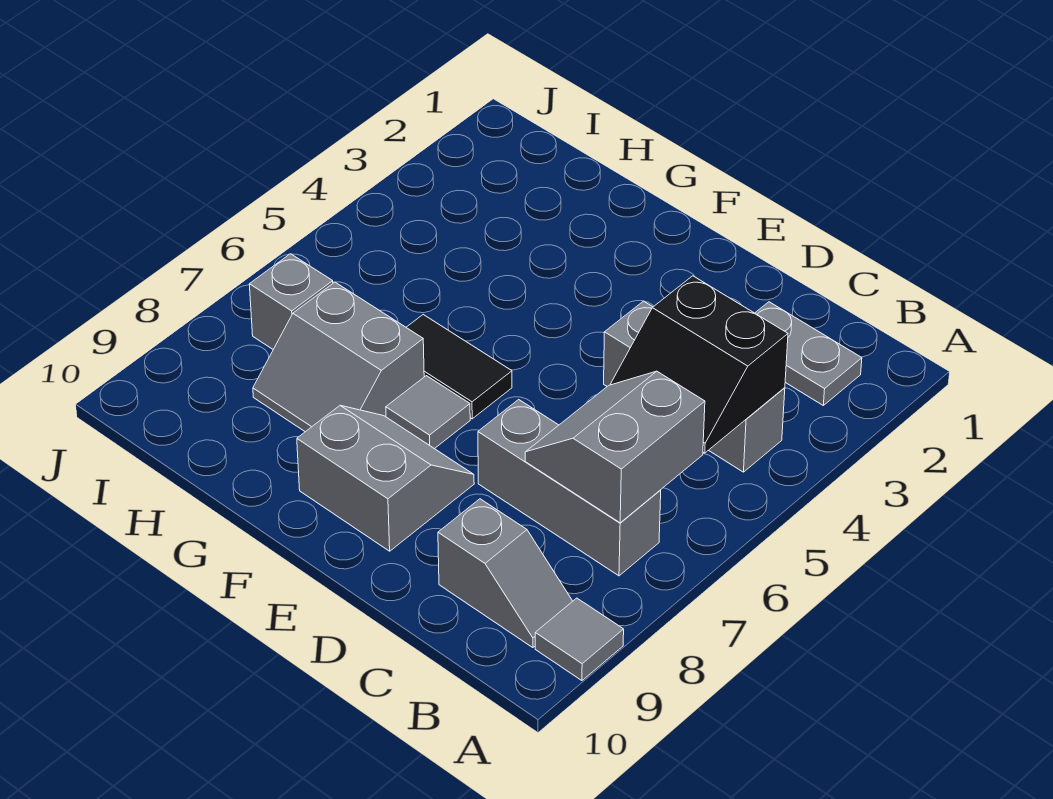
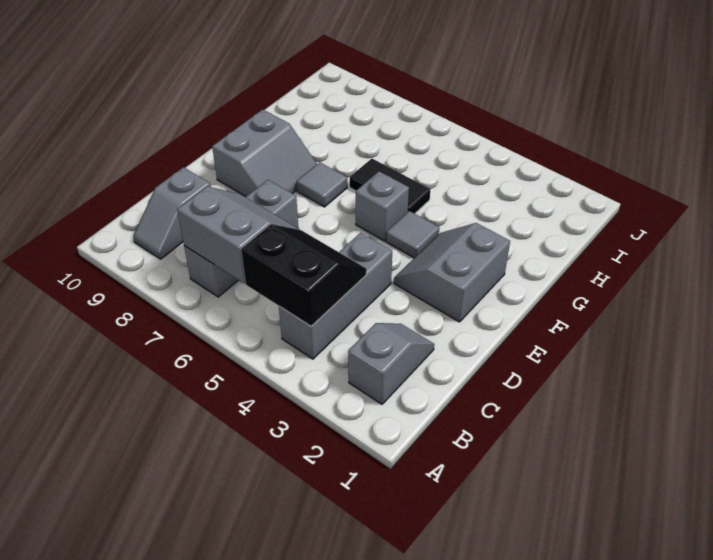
grey 1x1 tile [535,598,624,681] -> grey 1x1 tile moved to [386,211,439,258]
grey 1x2 plate [755,302,862,405] -> grey 1x2 slope [348,323,434,404]
black 2x2 slope [611,276,788,453] -> black 2x2 slope turned to [241,224,366,326]
black 1x2 tile [406,315,512,419] -> black 1x2 tile turned to [350,159,430,214]
grey 2x2 slope [253,282,424,432] -> grey 2x2 slope moved to [394,223,510,322]
grey 1x1 brick [249,254,333,349] -> grey 1x1 brick moved to [356,171,409,241]

